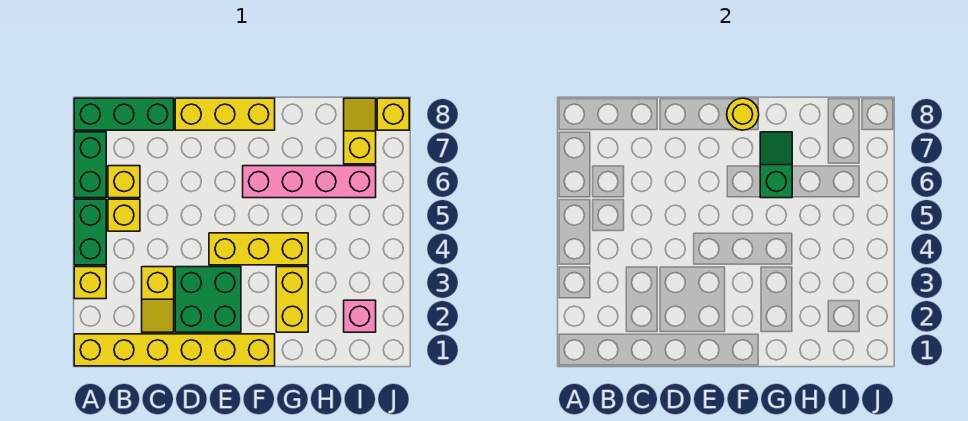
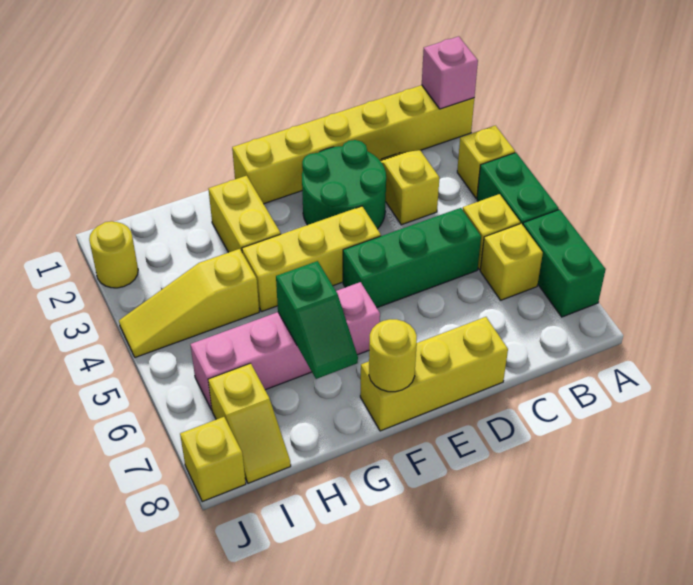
green 1x3 brick [74,98,174,130] -> green 1x3 brick moved to [343,208,481,308]
green 2x2 brick [175,267,241,332] -> green 2x2 round brick [302,140,386,229]
none -> yellow 1x3 slope [119,249,259,357]
pink 1x1 brick [344,300,376,332] -> pink 1x1 brick moved to [422,36,478,109]
none -> yellow 1x1 round brick [89,221,138,288]

